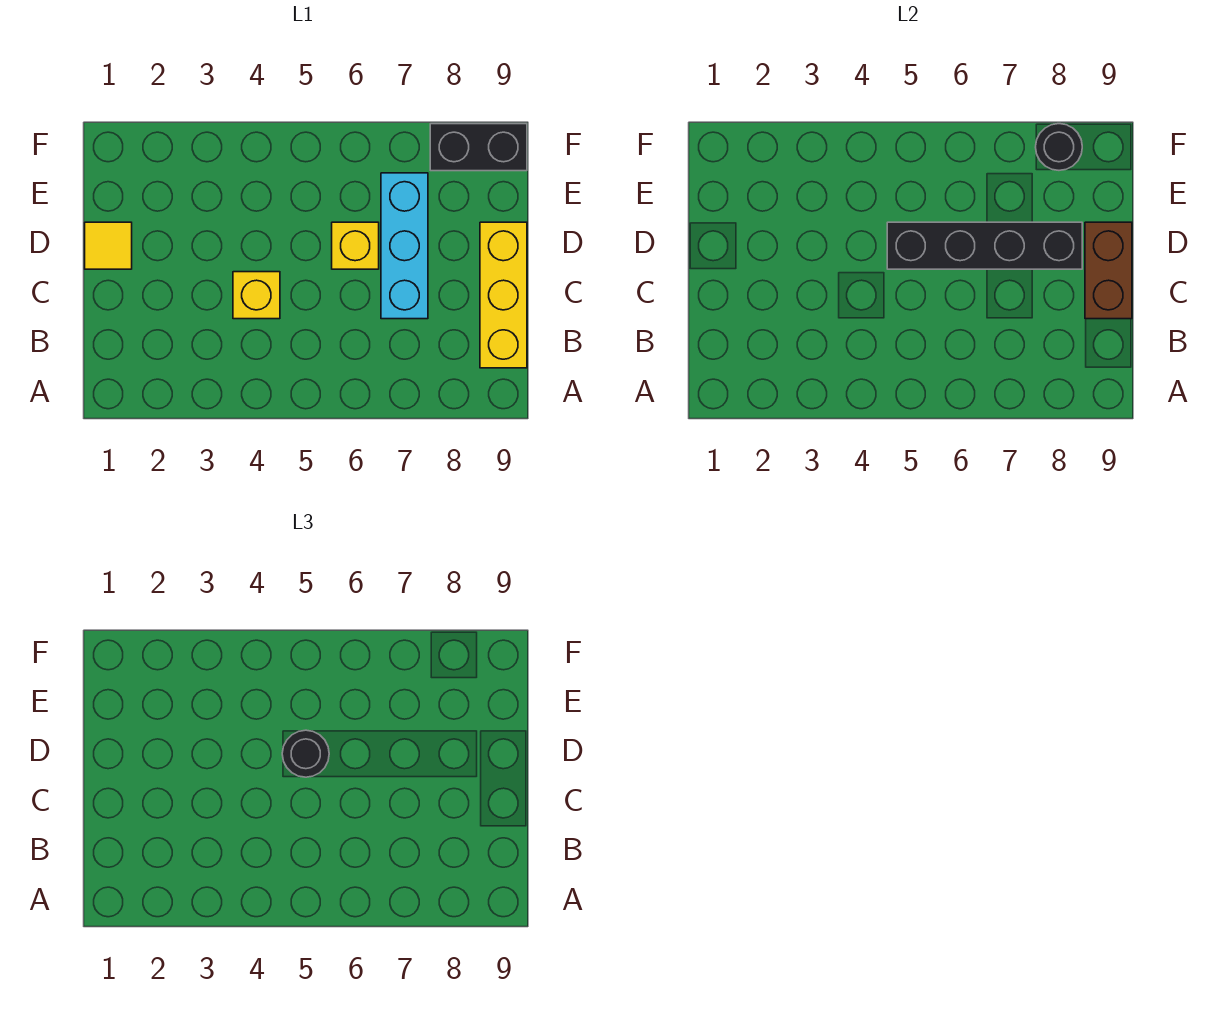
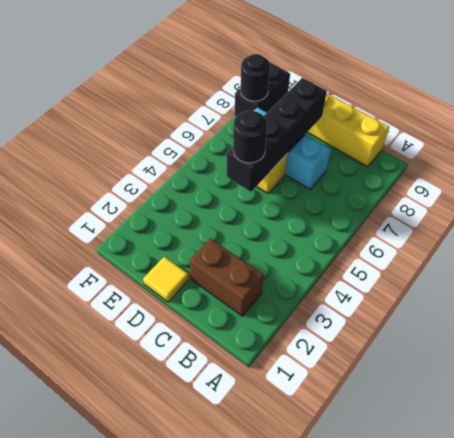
yellow 1x1 brick [233,272,280,319] -> none
brown 1x2 brick [1085,222,1132,319] -> brown 1x2 brick moved to [189,238,264,316]

